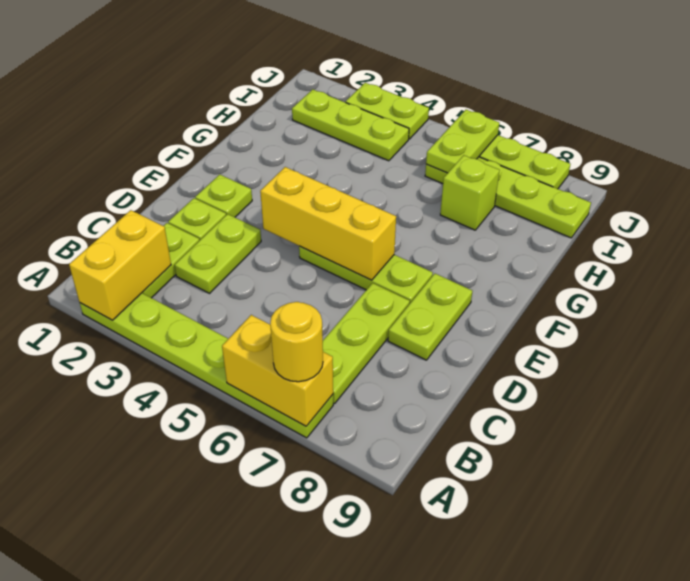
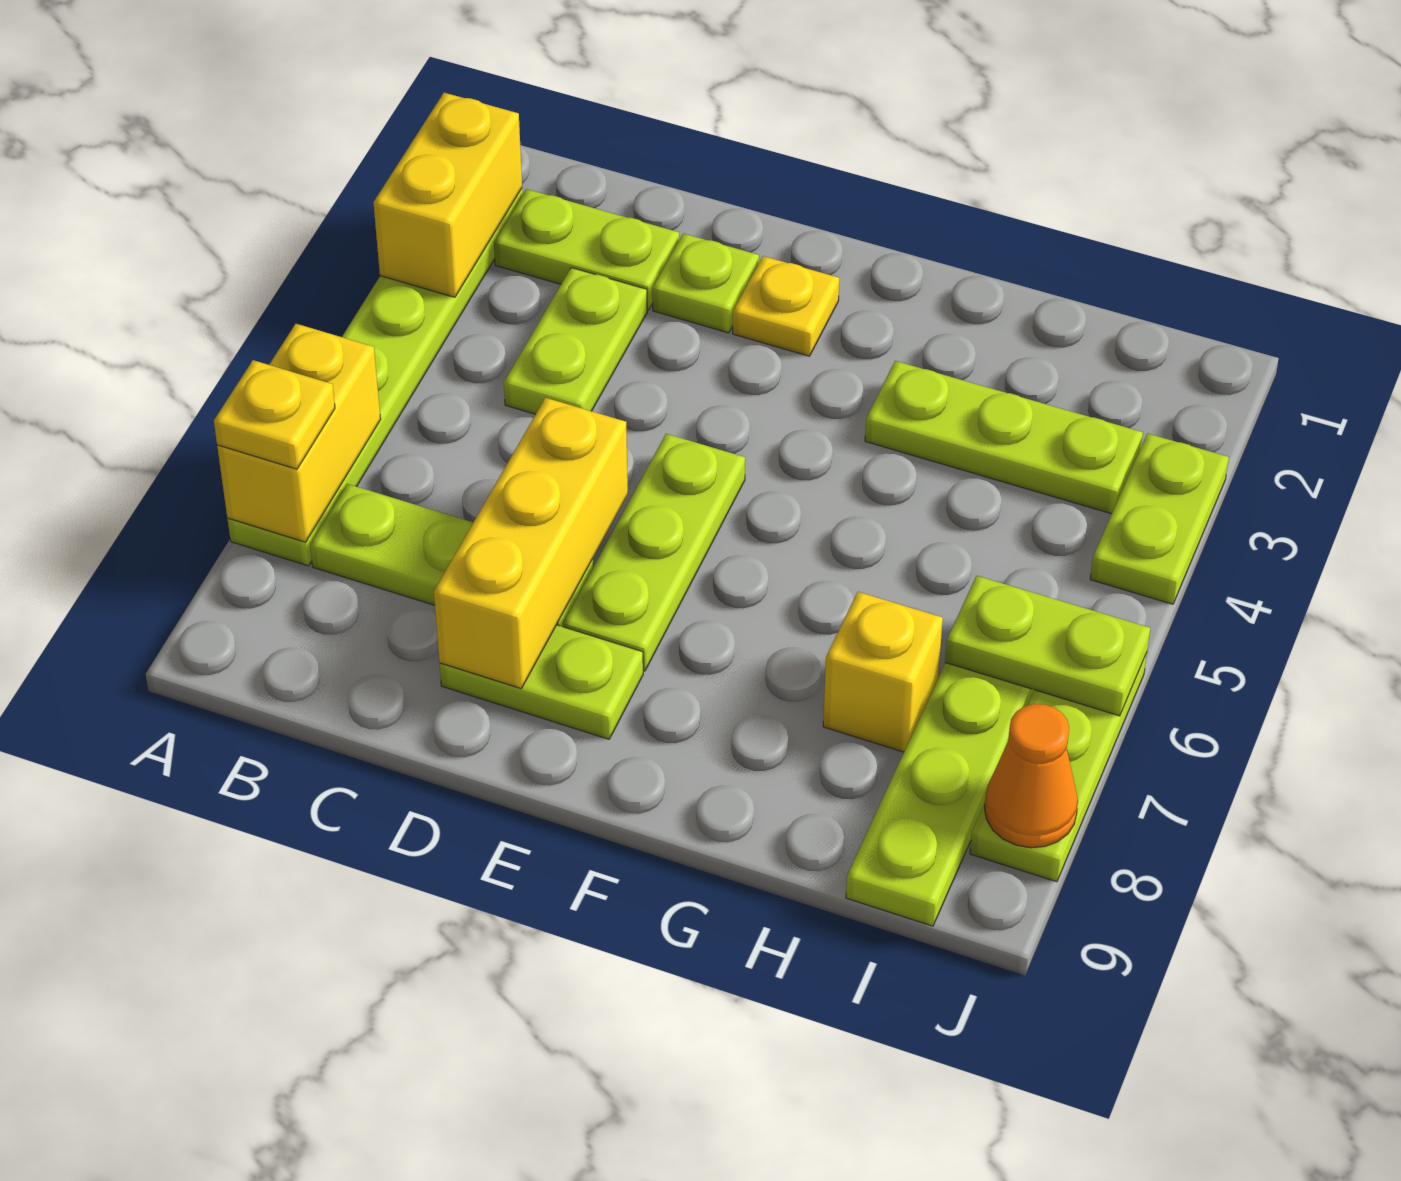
yellow 1x2 brick [69,210,171,320] -> yellow 1x2 brick turned to [373,93,522,297]
yellow 1x1 round brick [270,302,323,382] -> yellow 1x1 plate [214,360,335,469]
lime 1x2 plate [174,214,261,293] -> lime 1x2 plate turned to [504,268,647,414]
lime 1x1 plate [195,175,252,217] -> yellow 1x1 plate [733,256,839,356]
yellow 1x3 brick [260,167,396,280] -> yellow 1x3 brick moved to [434,398,628,689]
lime 1x1 brick [440,155,500,230] -> yellow 1x1 brick [823,592,943,752]
lime 1x3 plate [292,89,409,161] -> lime 1x3 plate turned to [865,361,1143,514]
none -> orange 1x1 cone [985,704,1078,848]

